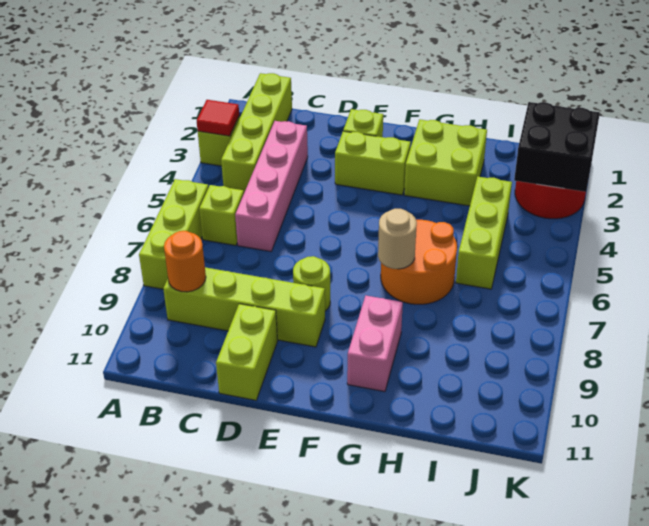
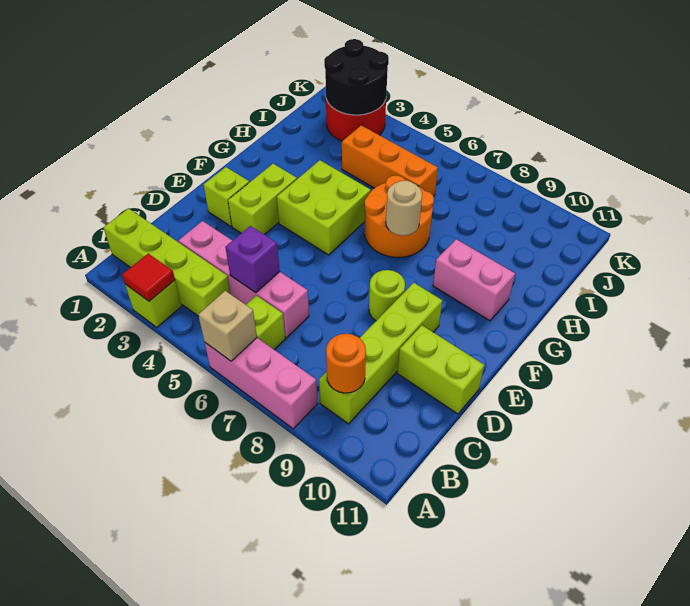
lime 1x3 brick [139,179,209,289] -> pink 1x3 brick [205,338,318,429]
none -> tan 1x1 brick [198,291,257,361]
none -> purple 1x1 brick [225,226,280,293]
lime 2x2 brick [404,119,487,206] -> lime 2x2 brick moved to [277,160,371,255]
lime 1x3 brick [456,177,512,289] -> orange 1x3 brick [342,126,438,196]
black 2x2 brick [514,102,600,192] -> black 2x2 round brick [324,39,389,115]

